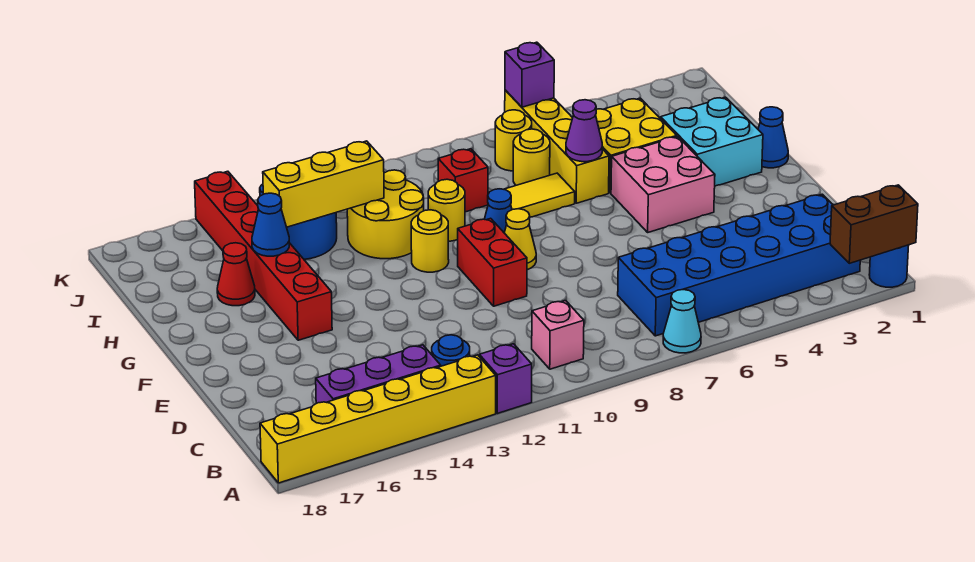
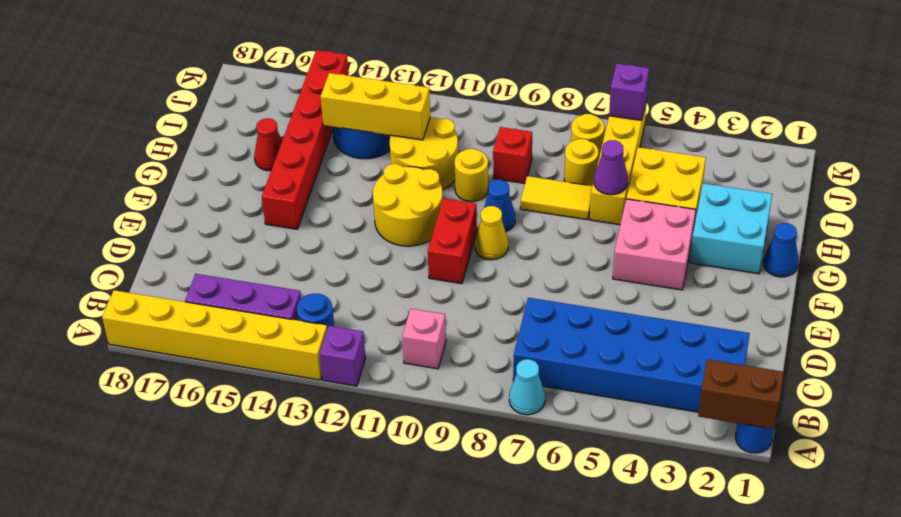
yellow 1x1 round brick [411,210,449,272] -> yellow 2x2 round brick [373,164,443,246]
blue 1x1 cone [252,193,289,256] -> none

